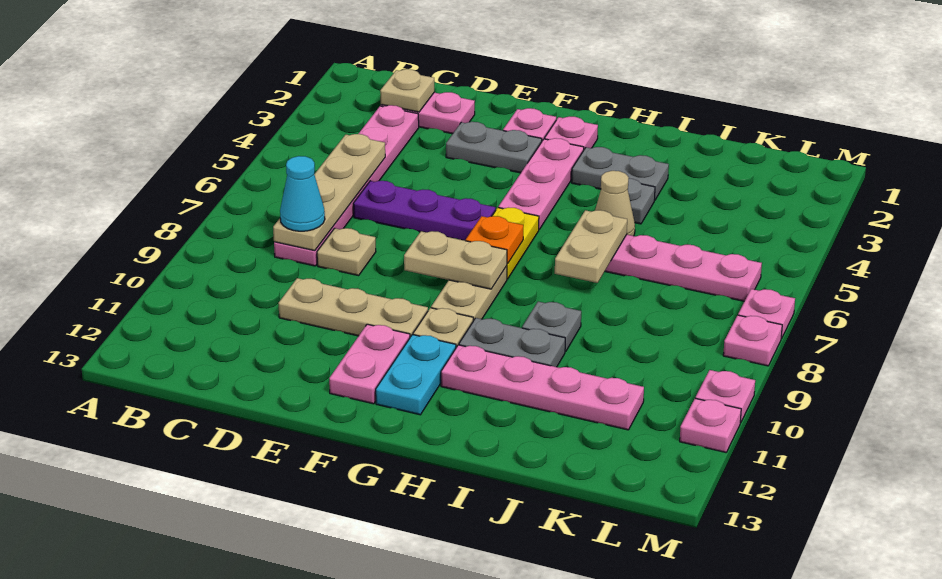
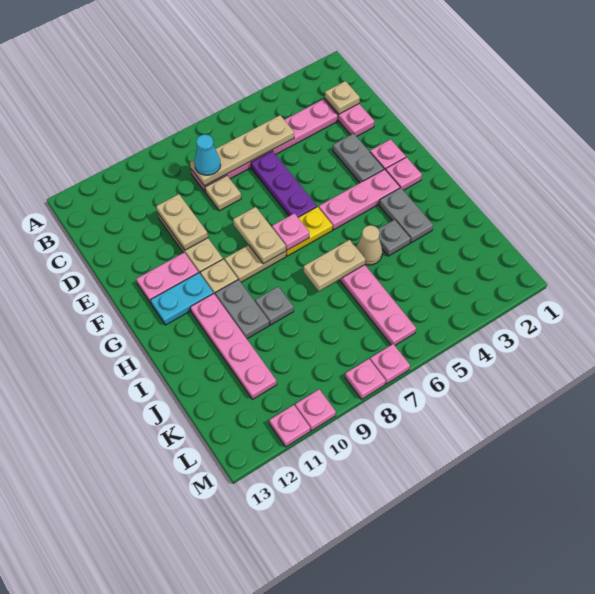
none -> tan 1x2 plate [156,194,208,250]
orange 1x1 plate [466,216,523,264] -> pink 1x1 plate [272,213,309,250]

